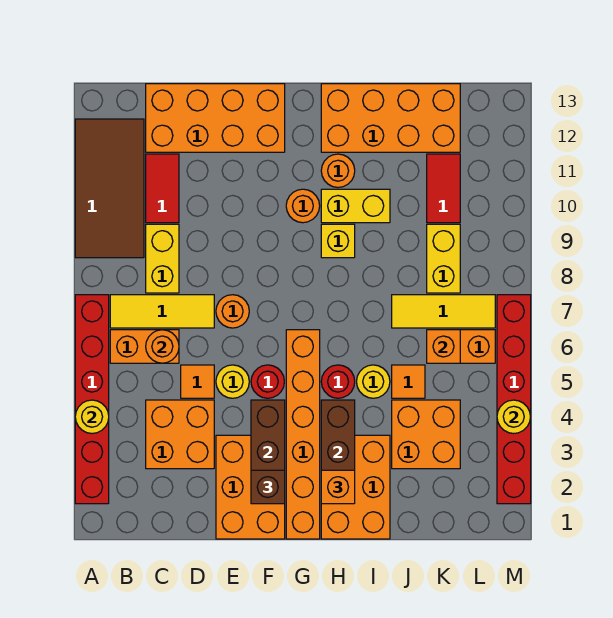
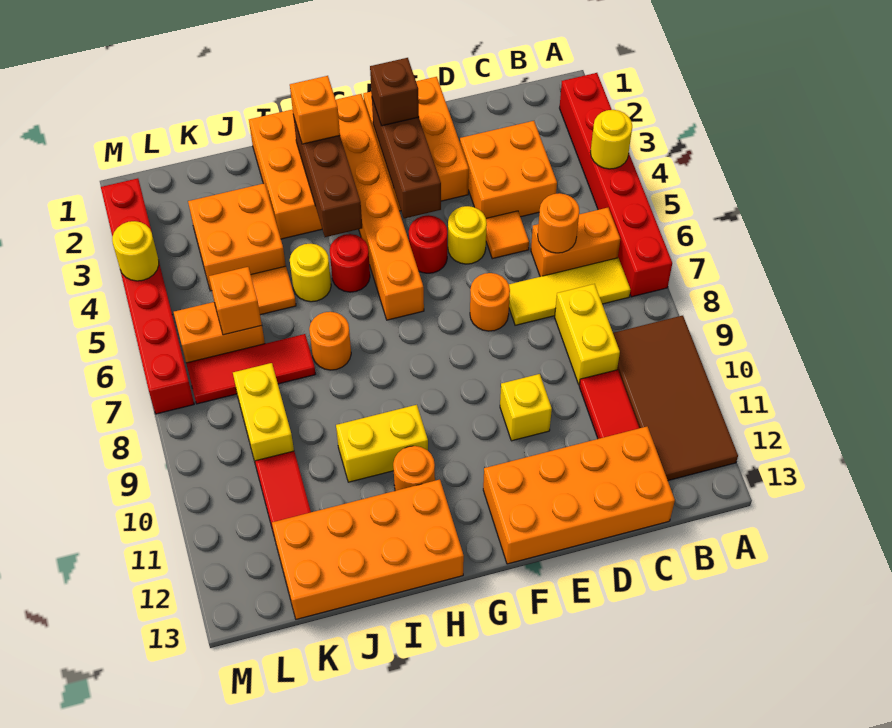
orange 1x1 round brick [286,189,320,223] -> orange 1x1 round brick moved to [309,312,351,370]
yellow 1x1 brick [321,224,355,258] -> yellow 1x1 brick moved to [500,374,552,441]
yellow 1x3 tile [392,295,495,328] -> red 1x3 tile [186,334,315,404]

